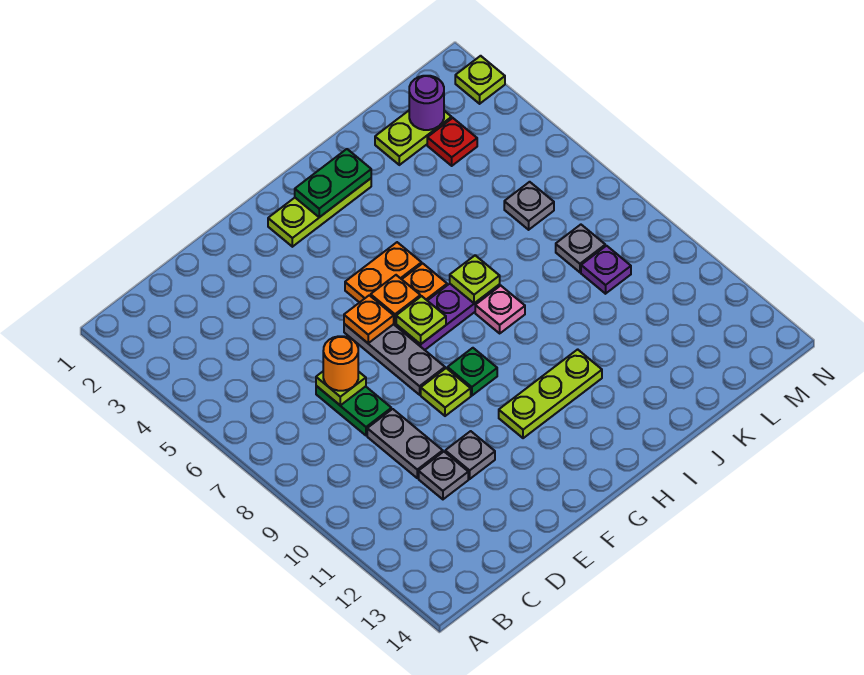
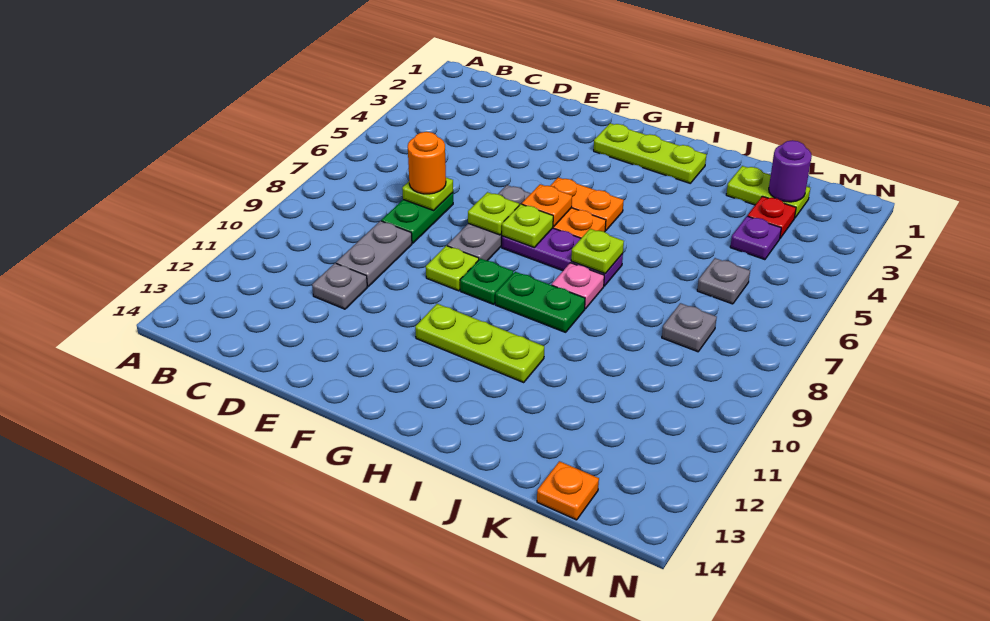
grey 1x1 plate [445,431,495,479] -> none
orange 1x1 plate [344,295,394,343] -> orange 1x1 plate moved to [537,461,599,520]
green 1x2 plate [295,149,371,217] -> green 1x2 plate moved to [495,272,585,332]
purple 1x1 plate [581,246,631,294] -> purple 1x1 plate moved to [730,216,781,260]
lime 1x1 plate [455,56,505,104] -> lime 1x1 plate moved to [468,192,519,235]

